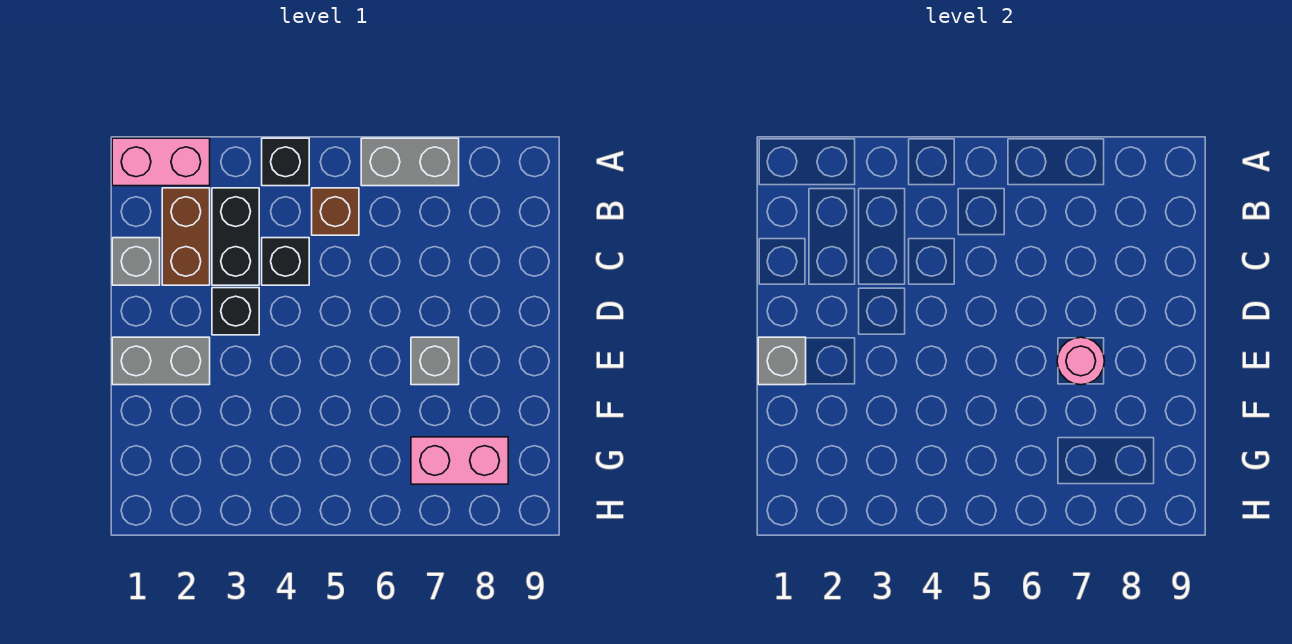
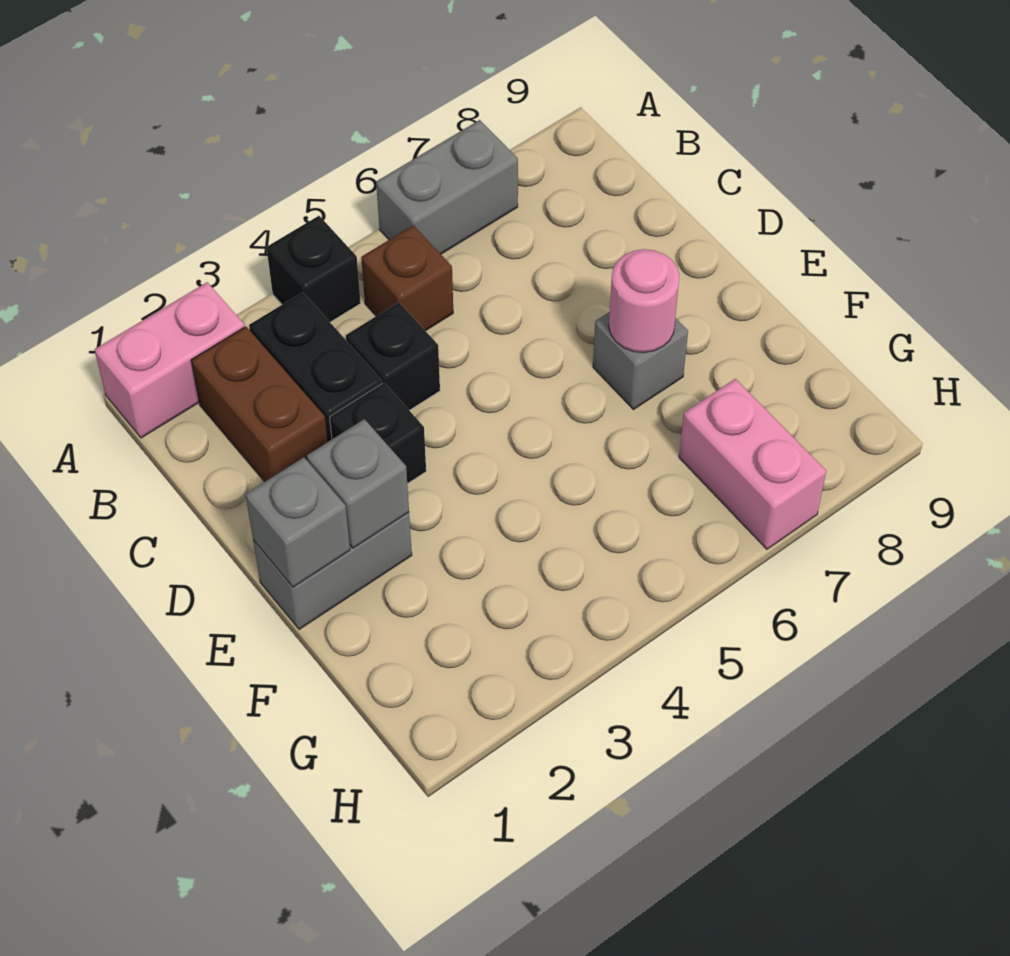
grey 1x1 brick [112,238,160,285] -> grey 1x1 brick moved to [307,419,409,548]
pink 1x2 brick [411,437,508,484] -> pink 1x2 brick turned to [679,379,826,549]

